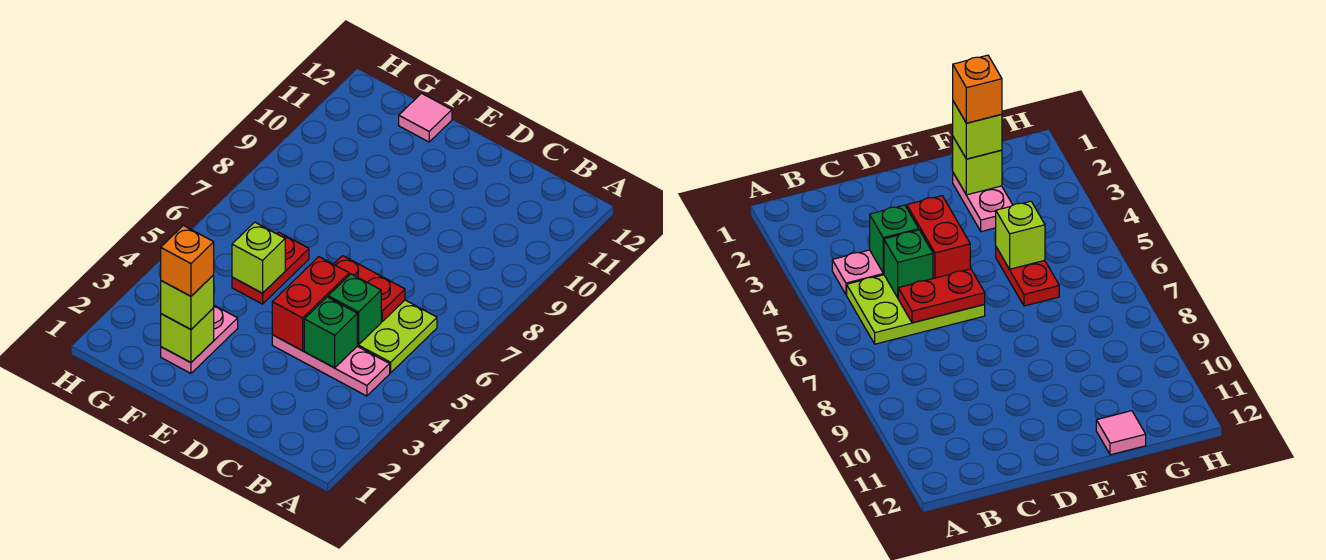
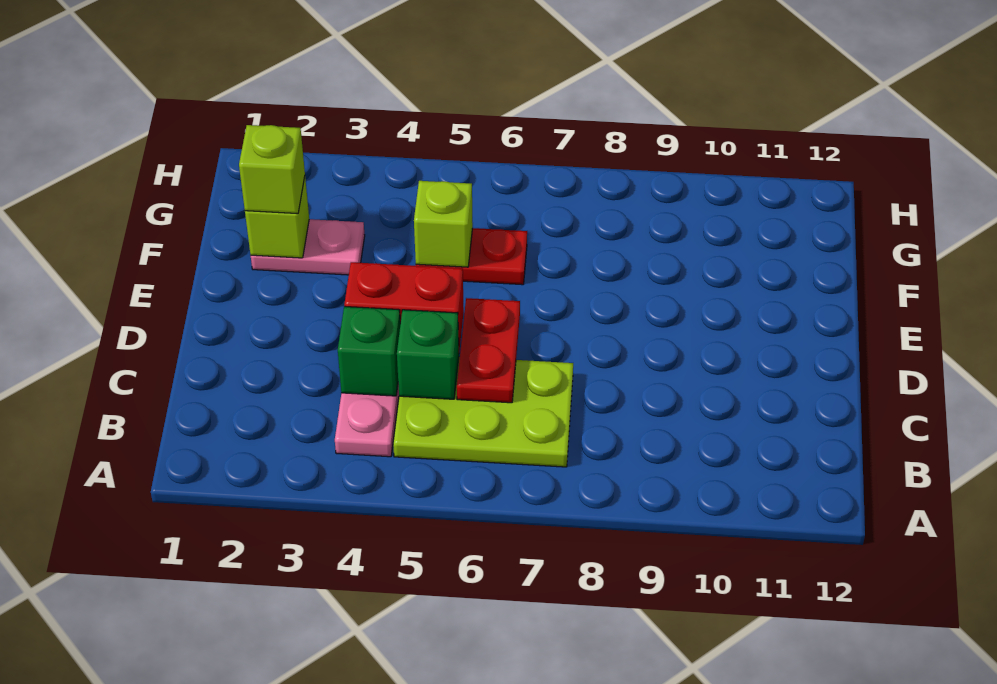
lime 2x3 plate [357,300,437,373] -> lime 2x3 plate turned to [393,357,573,467]
orange 1x1 brick [161,225,214,296] -> none
pink 1x1 tile [399,93,452,142] -> none

